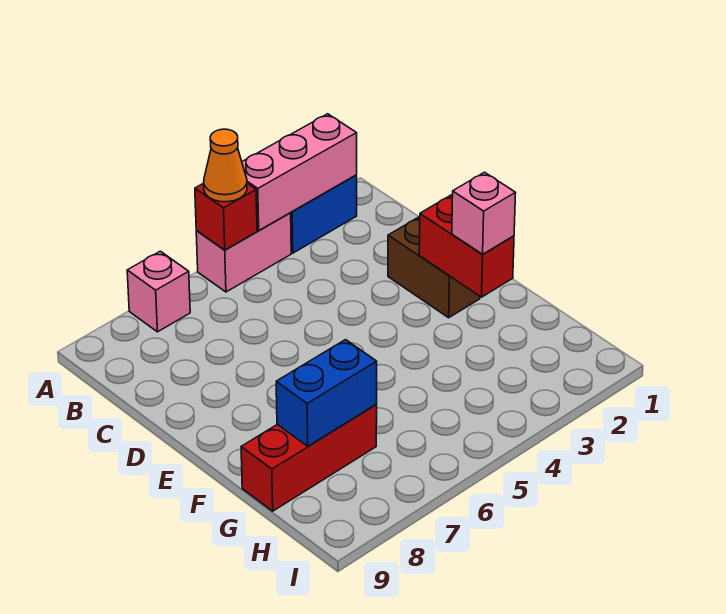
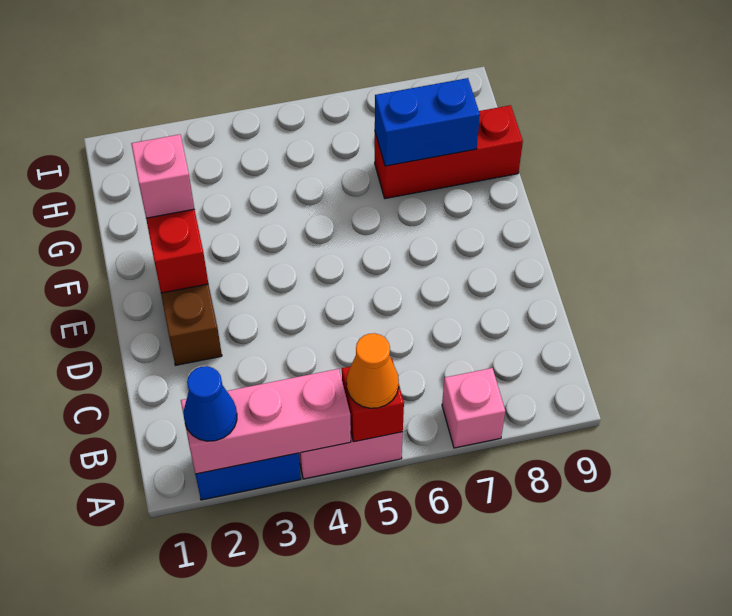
none -> blue 1x1 cone [184,366,237,441]

